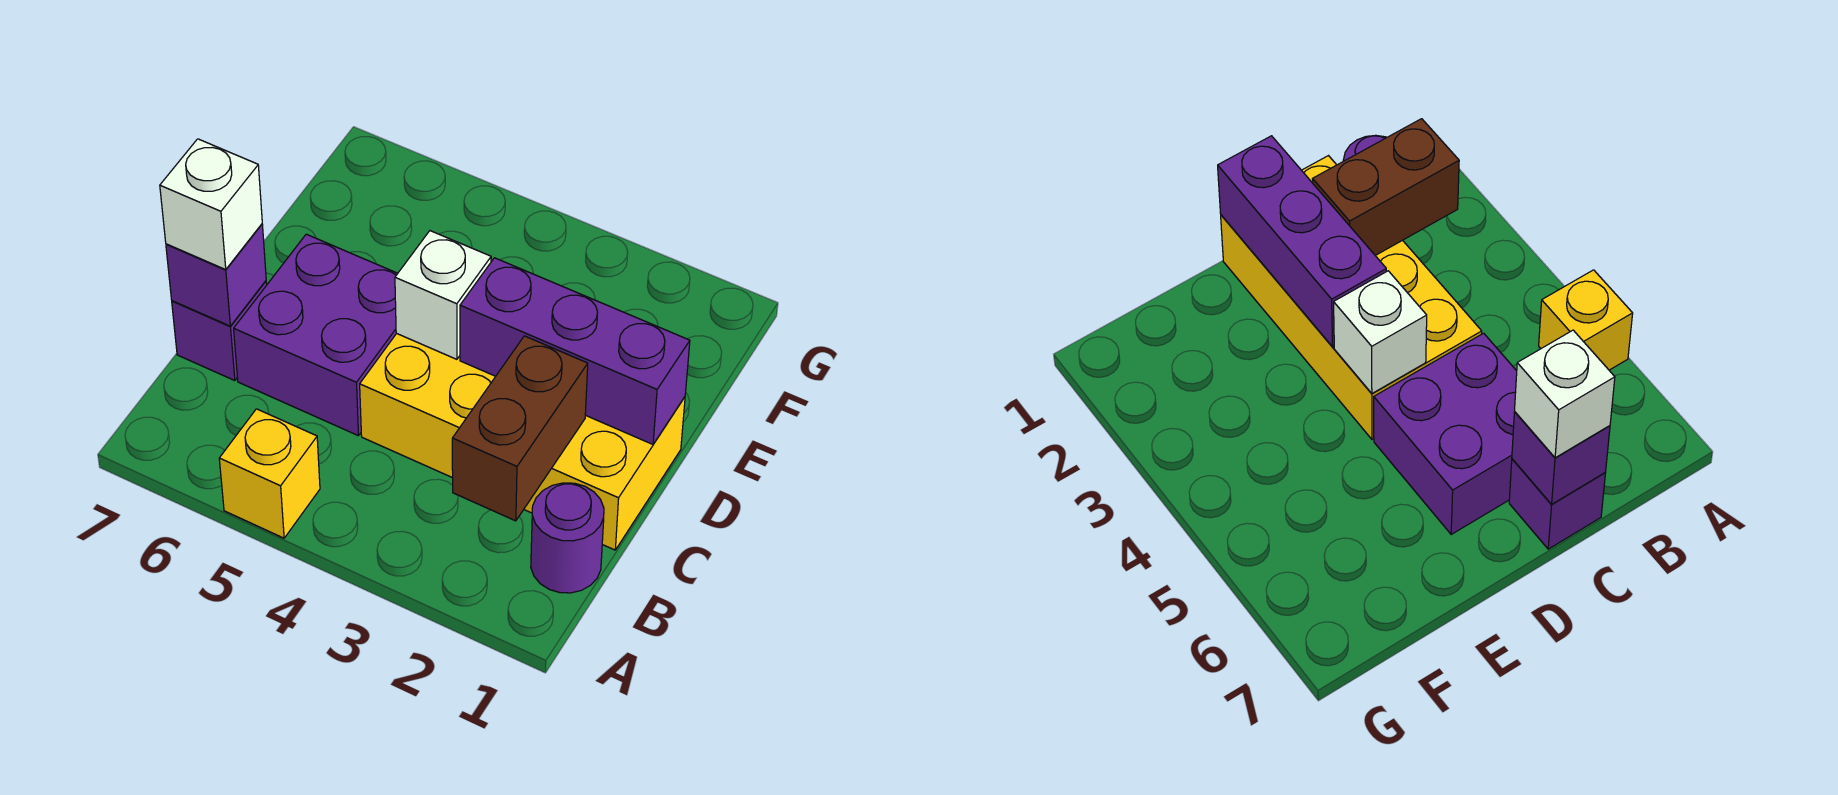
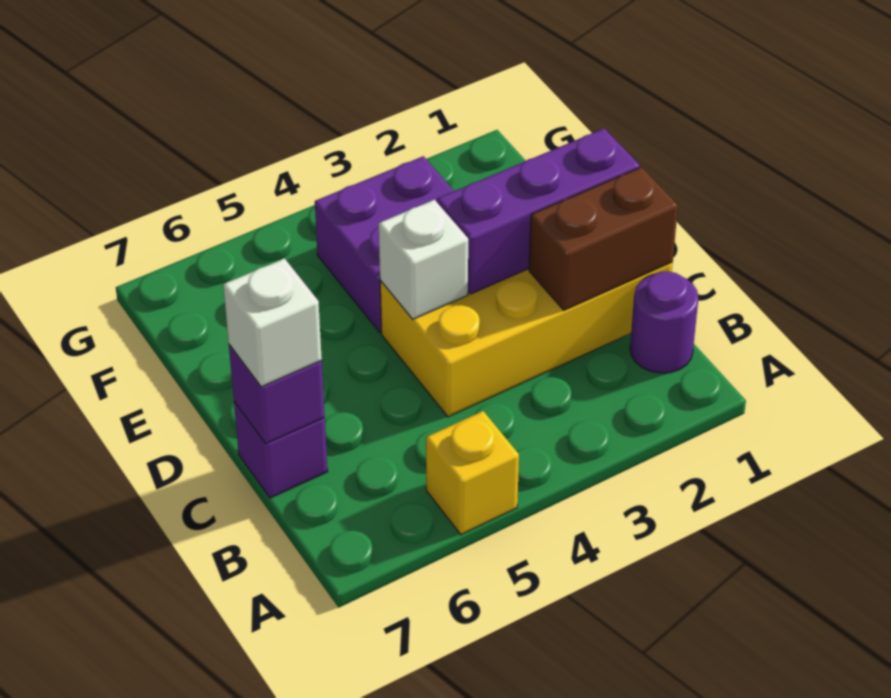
brown 1x2 brick [452,336,588,521] -> brown 1x2 brick turned to [529,167,678,310]
purple 2x2 brick [234,234,398,436] -> purple 2x2 brick moved to [315,156,454,333]

